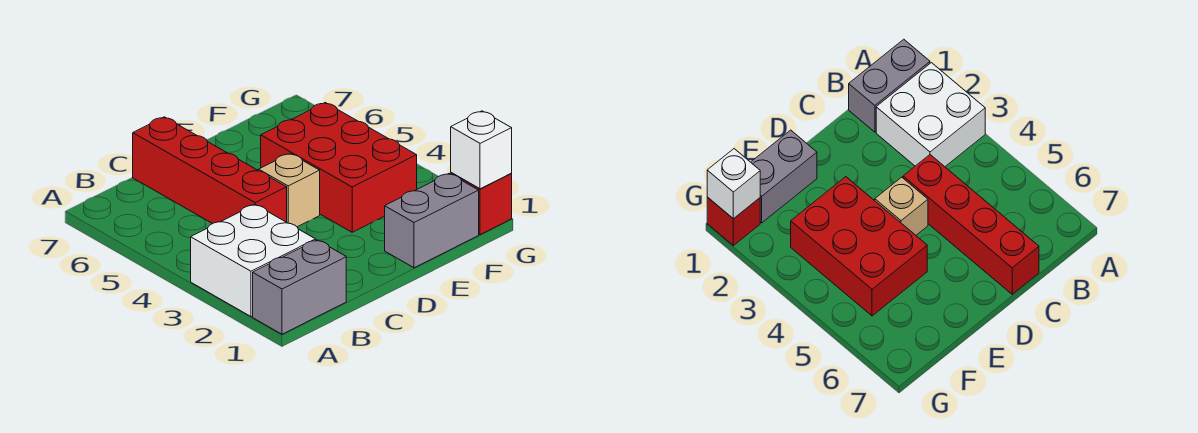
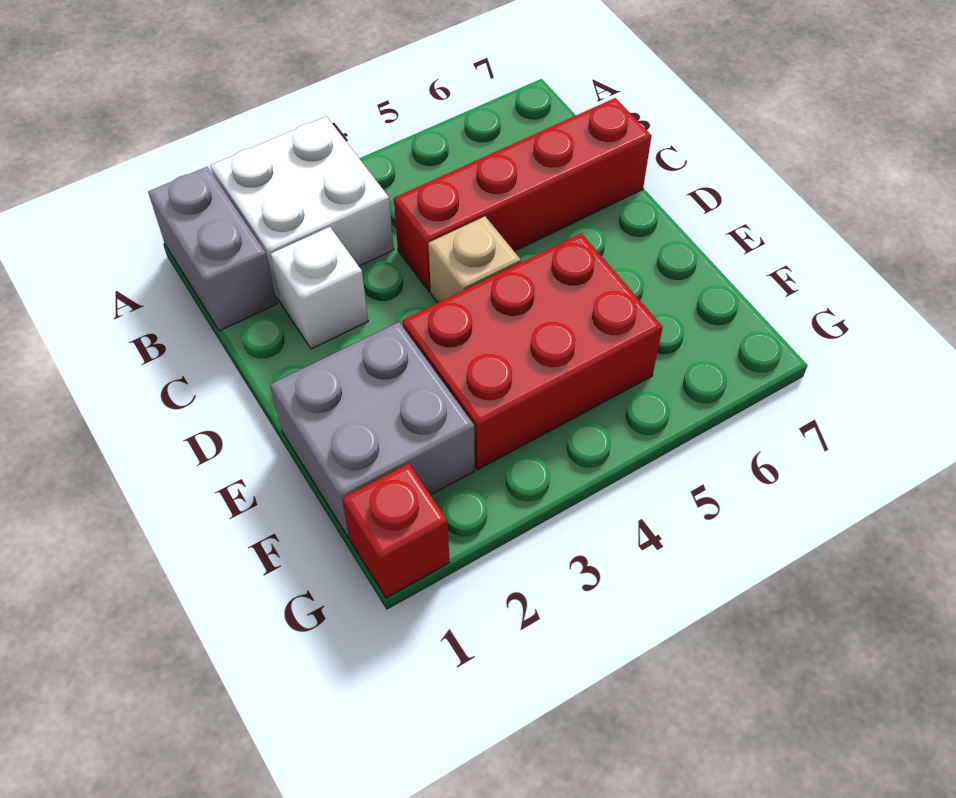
grey 1x2 brick [385,174,479,268] -> grey 2x2 brick [270,322,475,538]
white 1x1 brick [451,111,512,189] -> white 1x1 brick moved to [271,227,368,349]

